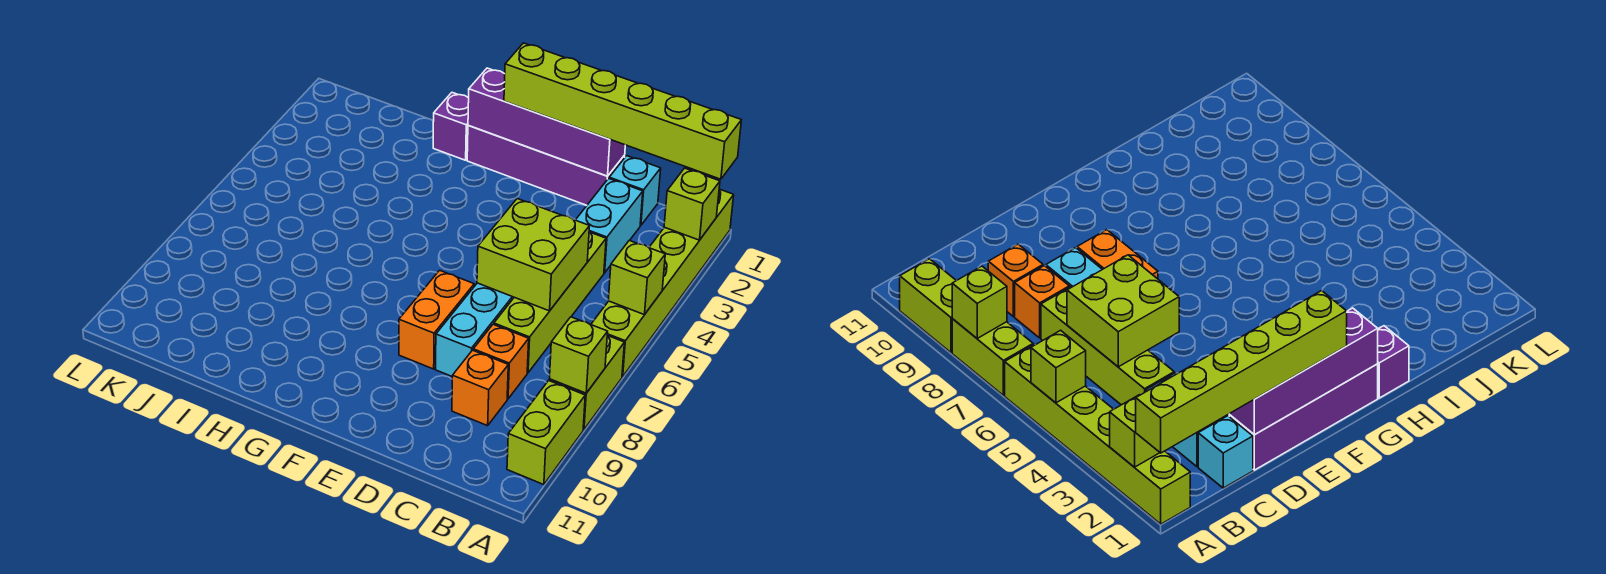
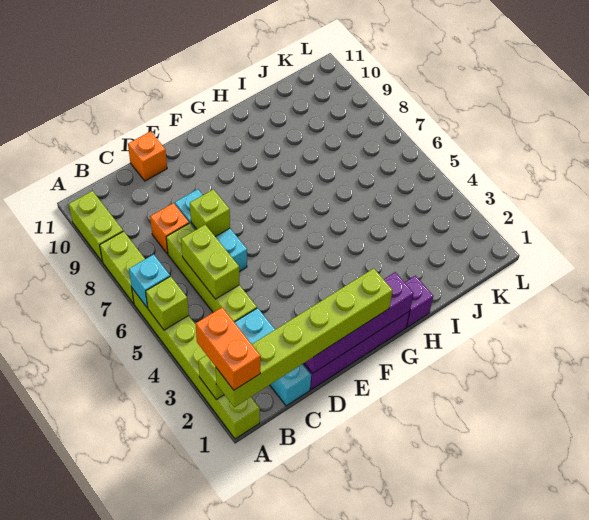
none -> cyan 1x1 brick [129,254,170,308]
lime 1x1 brick [550,317,608,393] -> lime 1x1 brick moved to [190,189,230,237]
lime 2x2 brick [477,199,589,311] -> lime 1x2 brick [181,225,239,299]
orange 1x1 brick [452,350,508,426] -> orange 1x1 brick moved to [128,131,167,181]
orange 1x2 brick [399,270,474,369] -> orange 1x2 brick moved to [196,307,261,390]

